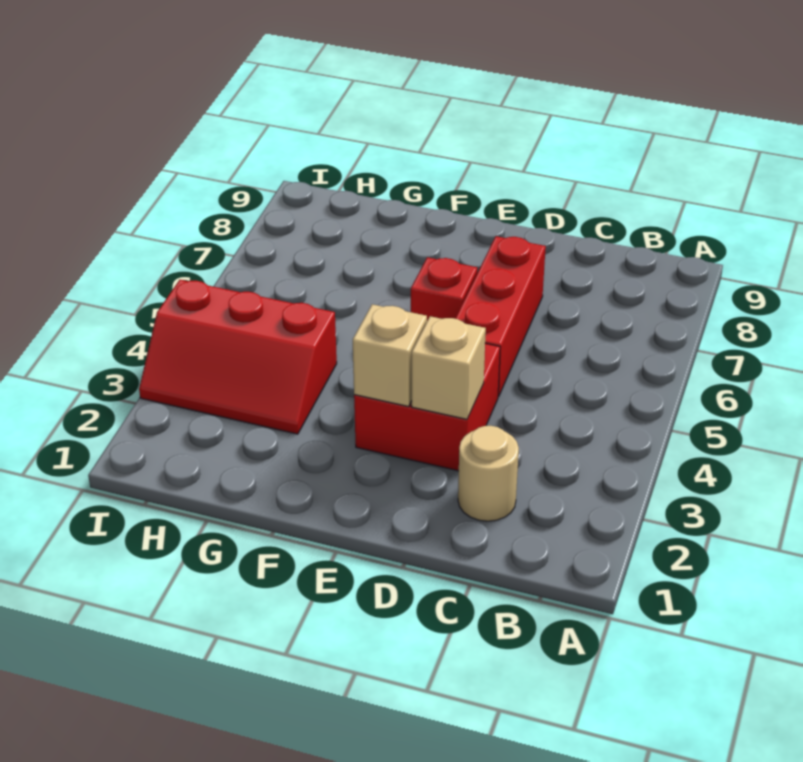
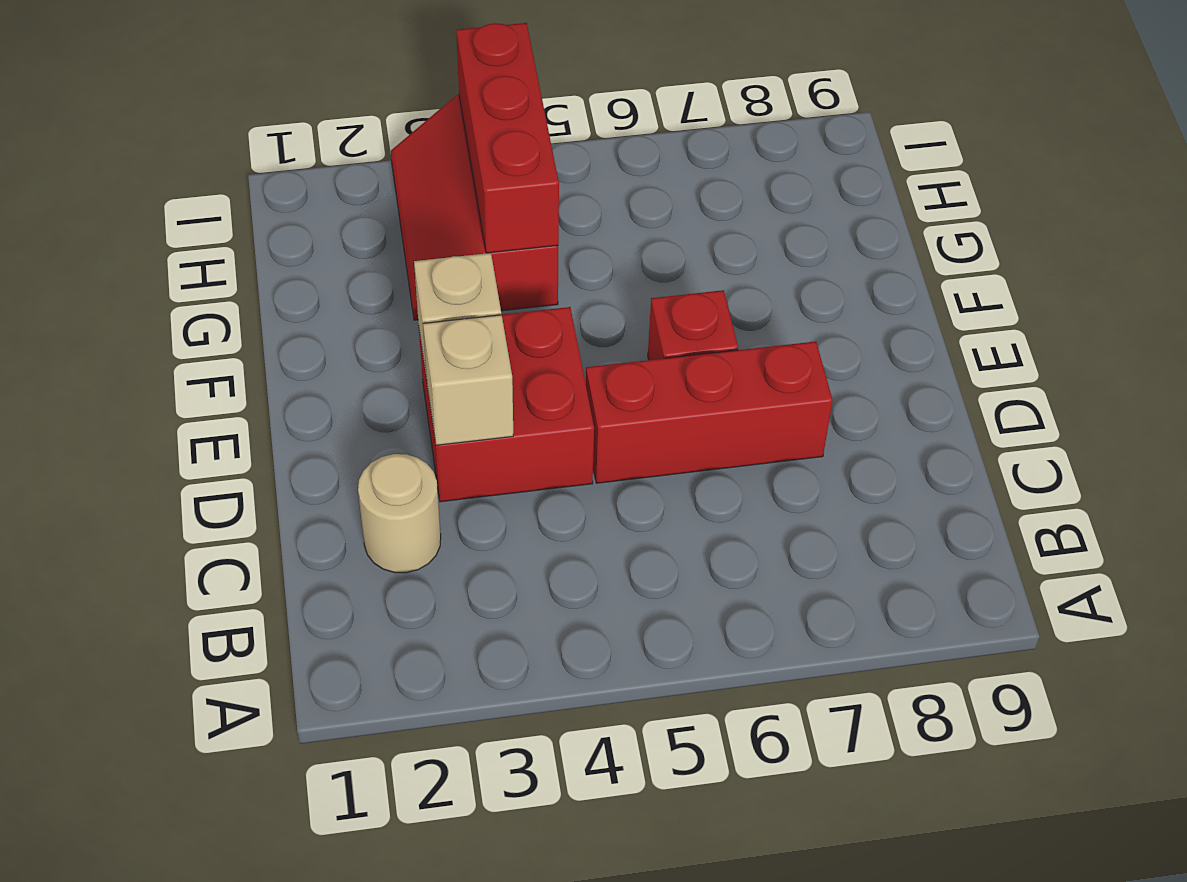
none -> red 1x3 brick [456,23,559,253]

